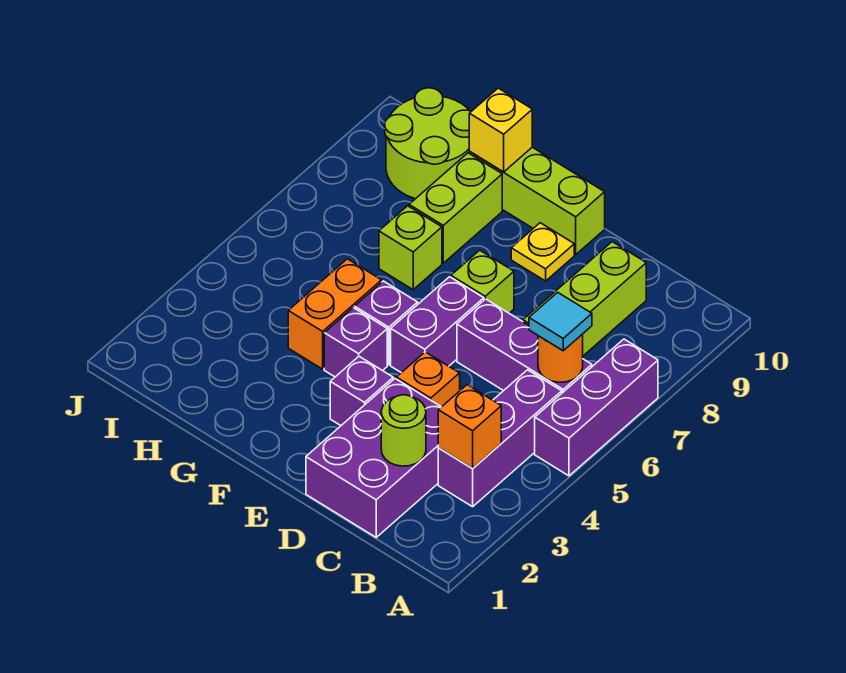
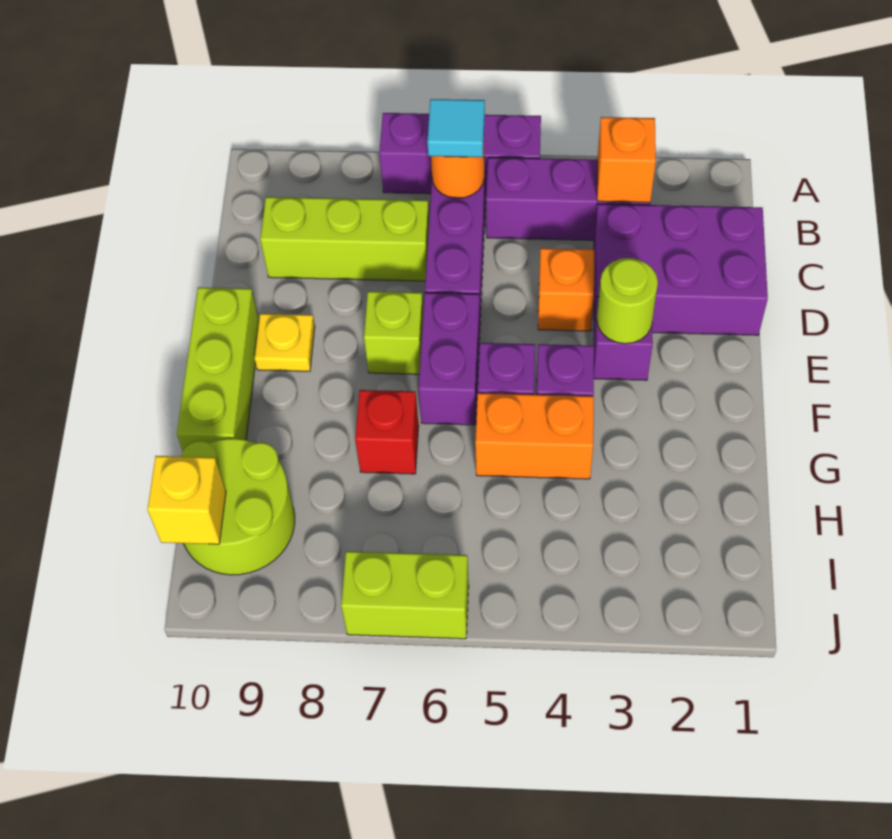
lime 1x1 round brick [381,395,426,466] -> lime 1x1 round brick moved to [597,258,658,344]
purple 1x2 brick [391,277,484,373] -> purple 1x2 brick turned to [419,293,480,425]
lime 1x1 brick [379,206,442,290] -> red 1x1 brick [355,390,419,474]
lime 1x2 brick [409,153,502,263] -> lime 1x2 brick moved to [341,551,469,639]
yellow 1x1 brick [469,88,532,172] -> yellow 1x1 brick moved to [147,456,226,544]

